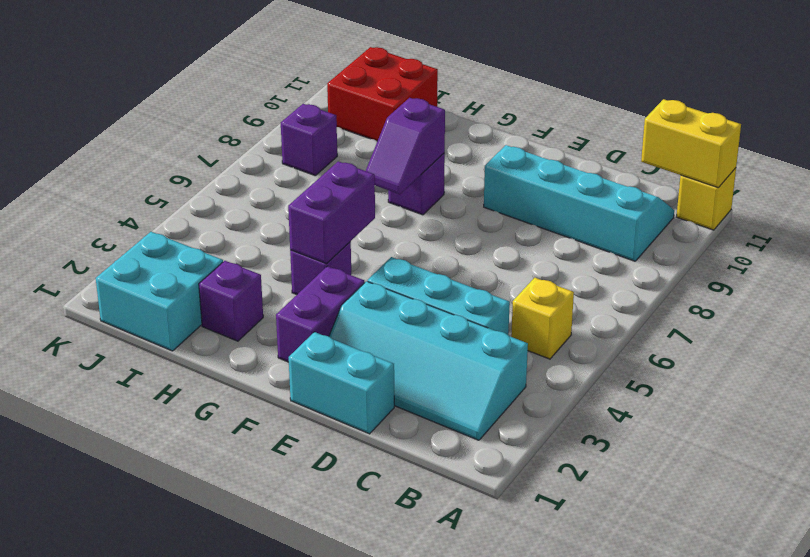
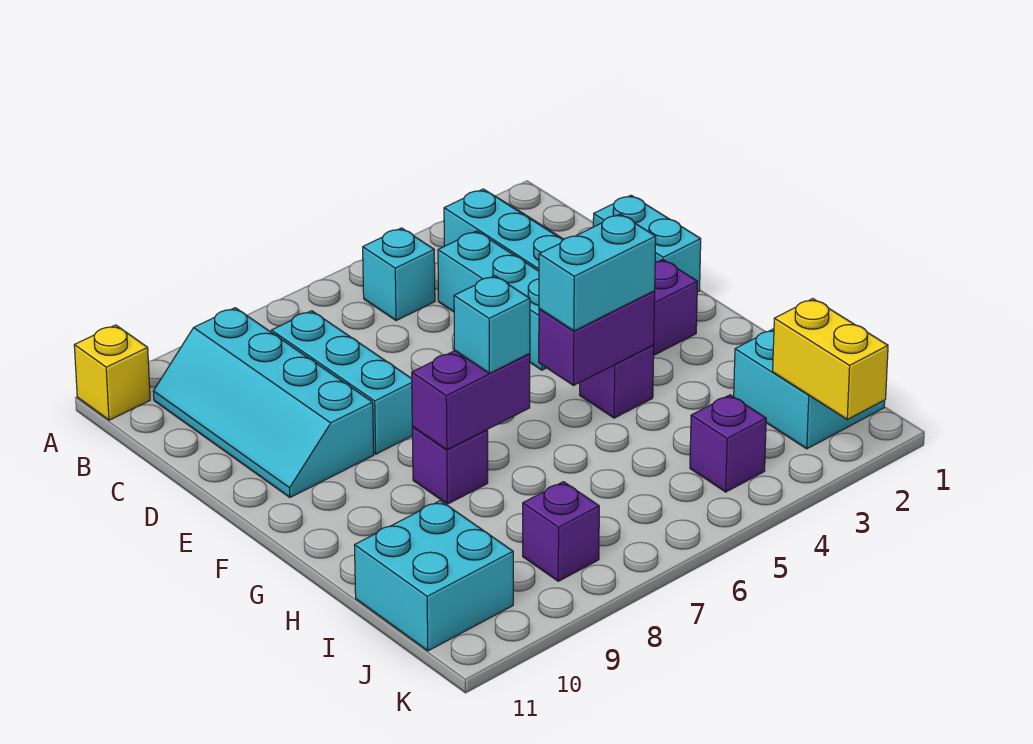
yellow 1x2 brick [641,99,741,188] -> yellow 1x2 brick moved to [773,299,888,420]
yellow 1x1 brick [511,278,574,359] -> cyan 1x1 brick [363,228,435,321]
none -> cyan 1x3 brick [271,311,413,454]
none -> cyan 1x2 brick [539,214,656,331]
purple 1x2 slope [366,98,445,194] -> purple 1x2 brick [412,351,530,450]
none -> cyan 1x1 brick [454,276,530,373]
purple 1x1 brick [199,261,263,341] -> purple 1x1 brick moved to [690,395,766,492]
red 2x2 brick [327,47,438,141] -> cyan 2x2 brick [354,501,513,651]

